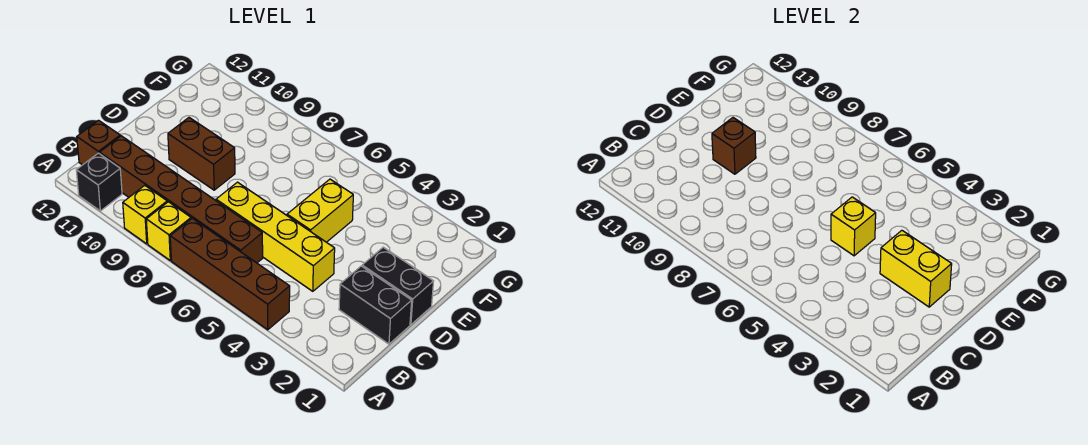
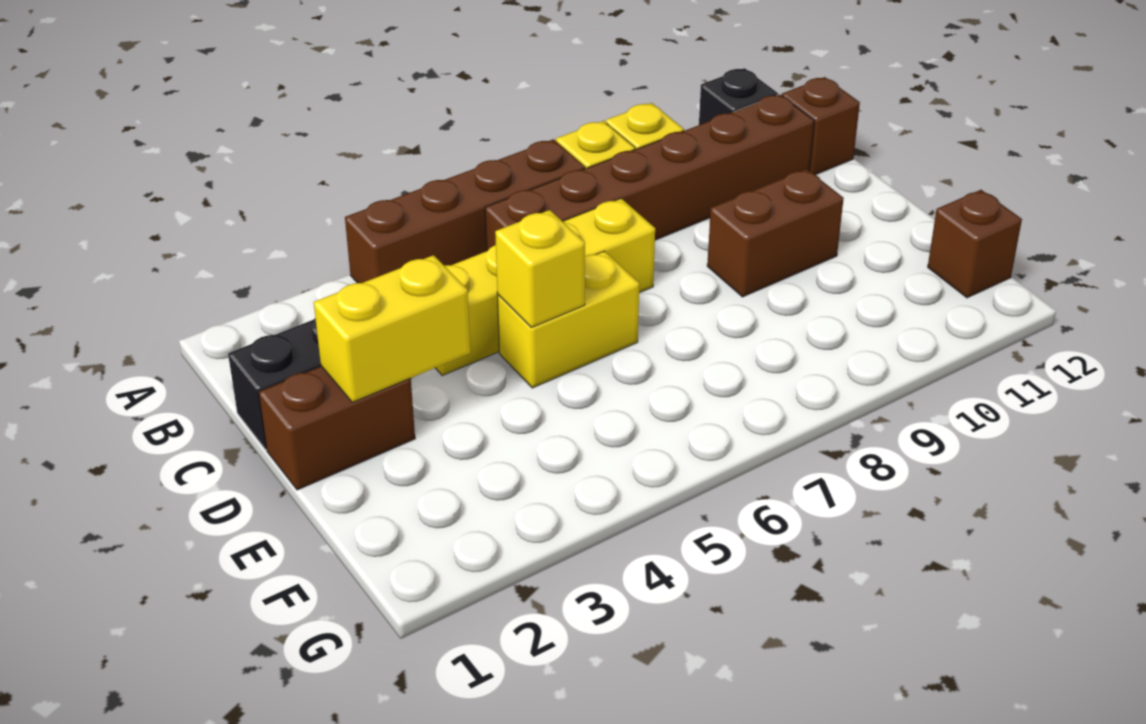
black 1x2 brick [362,247,434,325] -> brown 1x2 brick [259,366,415,490]
yellow 1x2 brick [287,179,353,242] -> yellow 1x2 brick turned to [498,251,639,388]
brown 1x1 brick [712,118,756,174] -> brown 1x1 brick moved to [928,190,1022,298]

